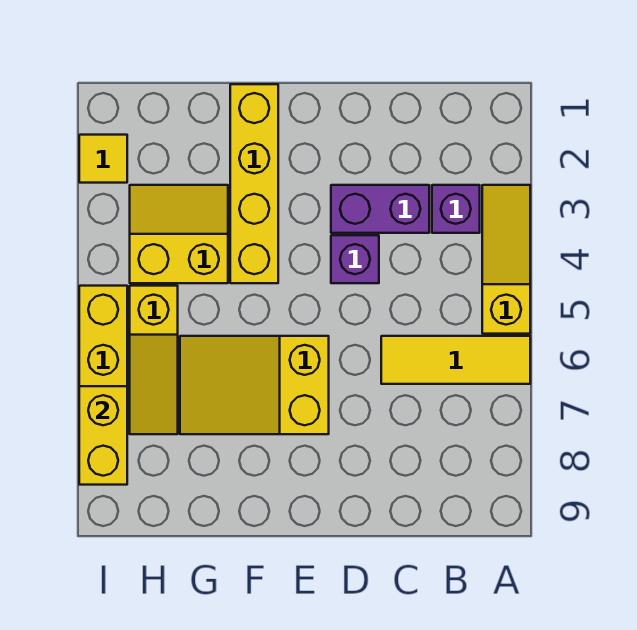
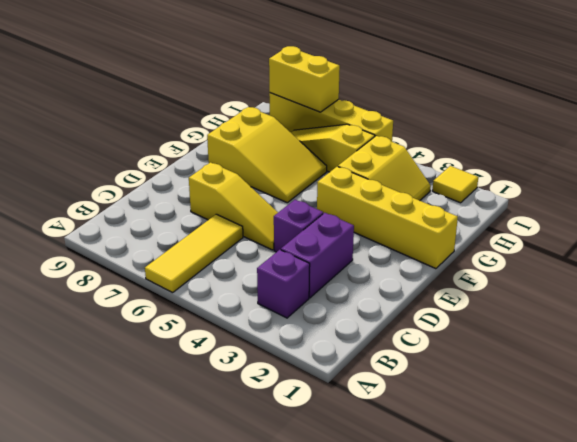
yellow 1x3 slope [482,185,530,334] -> yellow 1x3 slope moved to [189,162,278,250]
yellow 2x3 slope [180,336,329,434] -> yellow 2x3 slope turned to [207,107,327,203]

